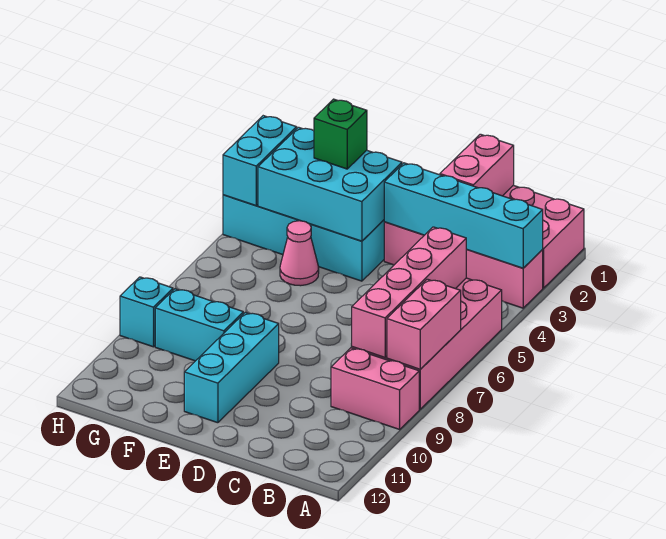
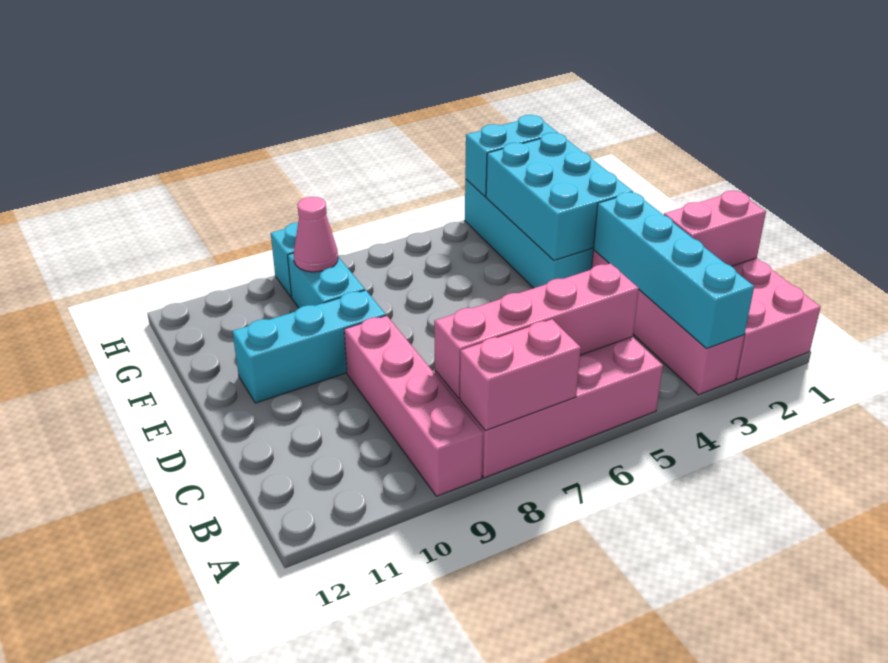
pink 1x2 brick [331,348,419,429] -> pink 1x4 brick [344,316,483,496]
green 1x1 brick [314,99,367,169] -> none
pink 1x1 cone [280,221,319,286] -> pink 1x1 cone moved to [294,197,338,272]

